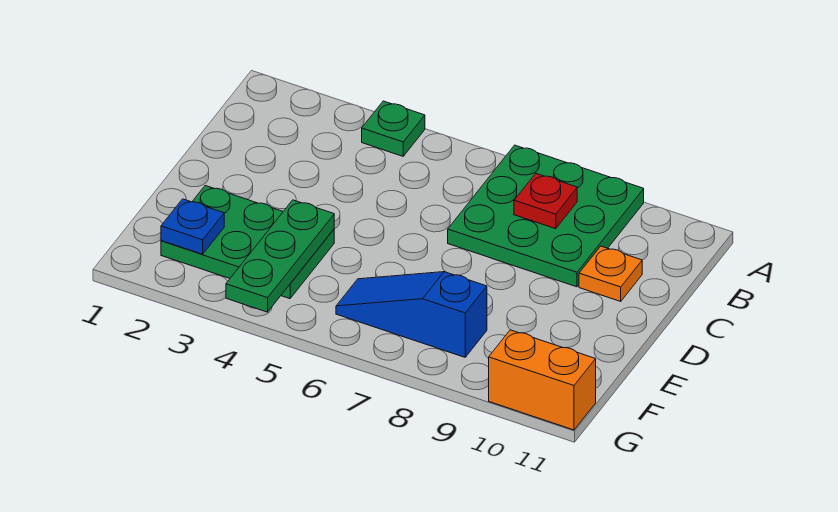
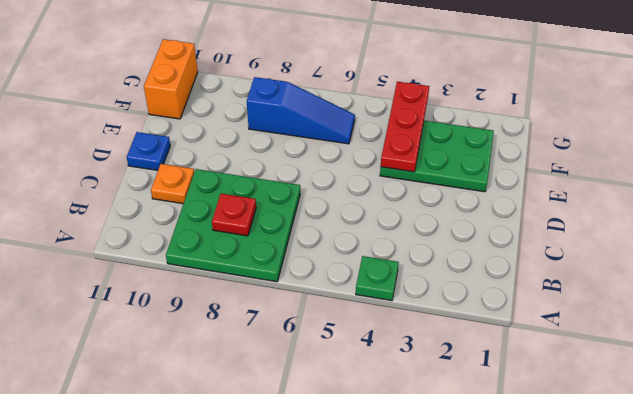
green 1x3 plate [226,200,334,312] -> red 1x3 plate [381,82,429,172]
blue 1x1 plate [161,199,224,254] -> blue 1x1 plate moved to [127,132,170,170]
orange 1x2 brick [489,330,596,430] -> orange 1x2 brick turned to [144,39,198,119]

